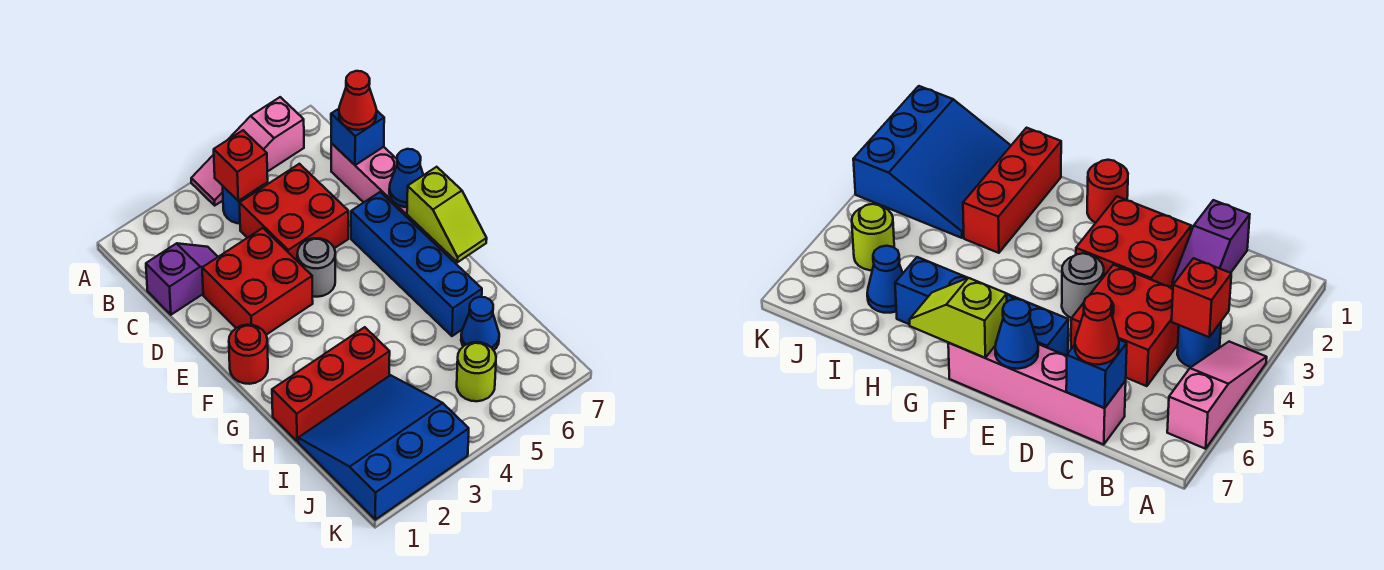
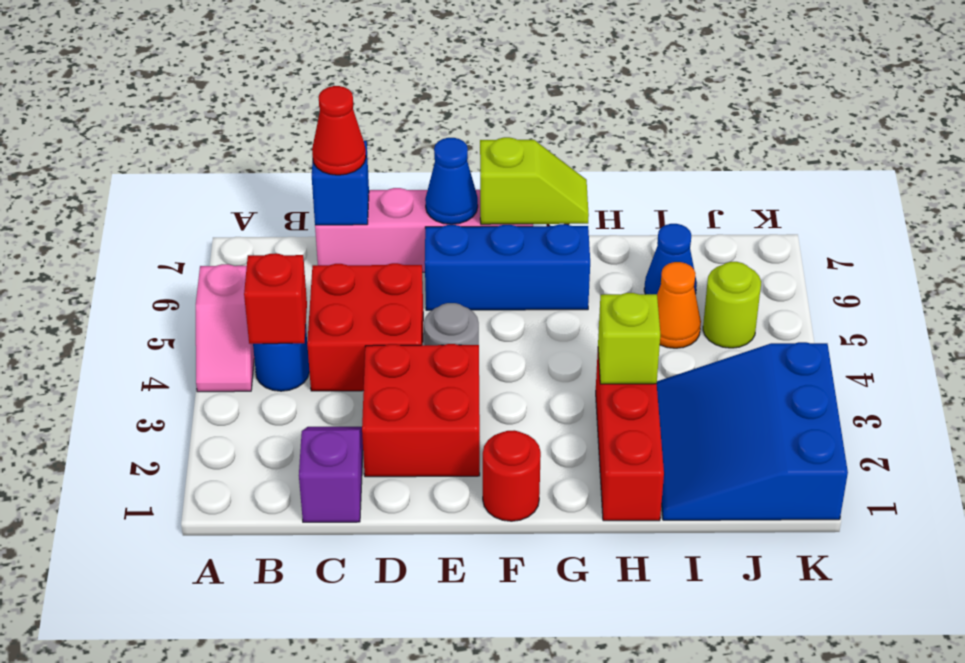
pink 1x3 slope [191,97,304,205] -> pink 1x2 slope [196,264,254,392]
blue 1x4 brick [351,192,482,336] -> blue 1x3 brick [425,224,590,310]
none -> lime 1x1 brick [598,293,660,384]
none -> orange 1x1 cone [657,262,701,348]

